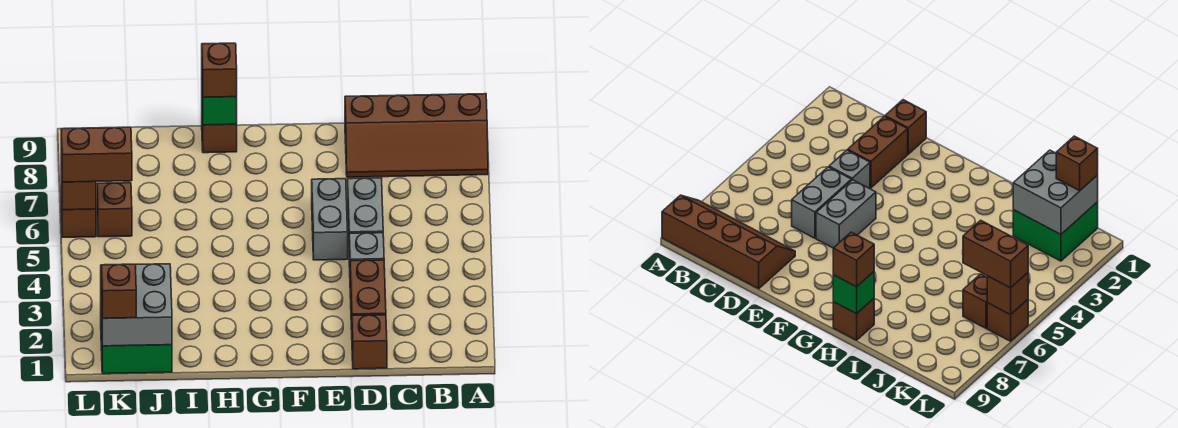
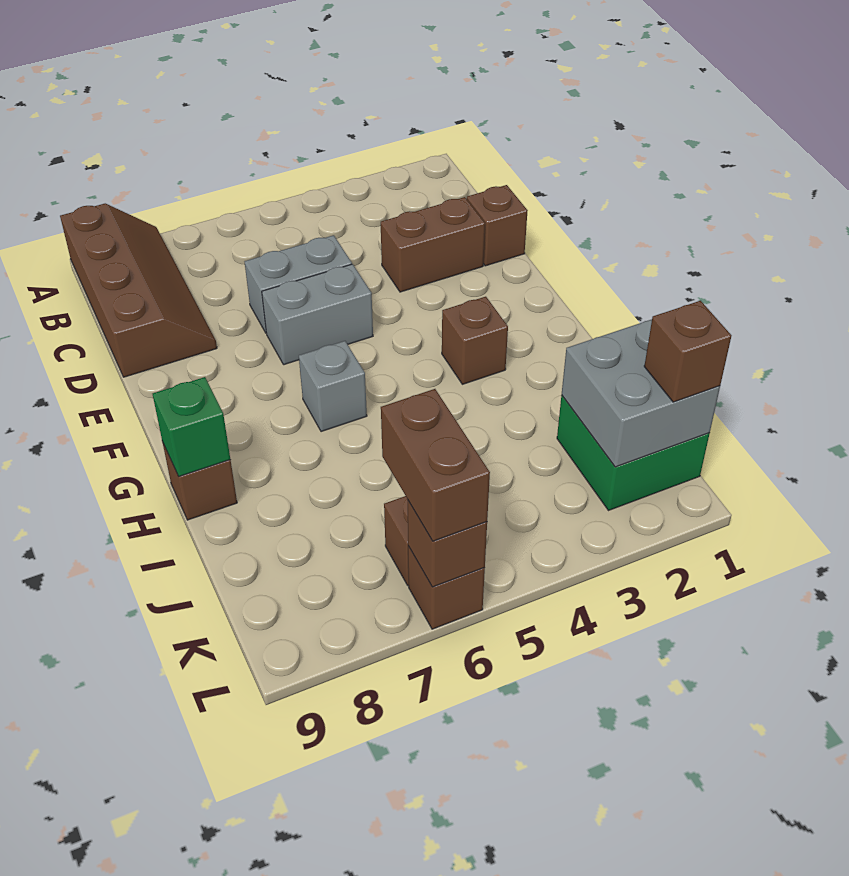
grey 1x1 brick [349,233,384,267] -> grey 1x1 brick moved to [299,341,367,432]
brown 1x1 brick [202,43,237,97] -> brown 1x1 brick moved to [442,297,508,384]

